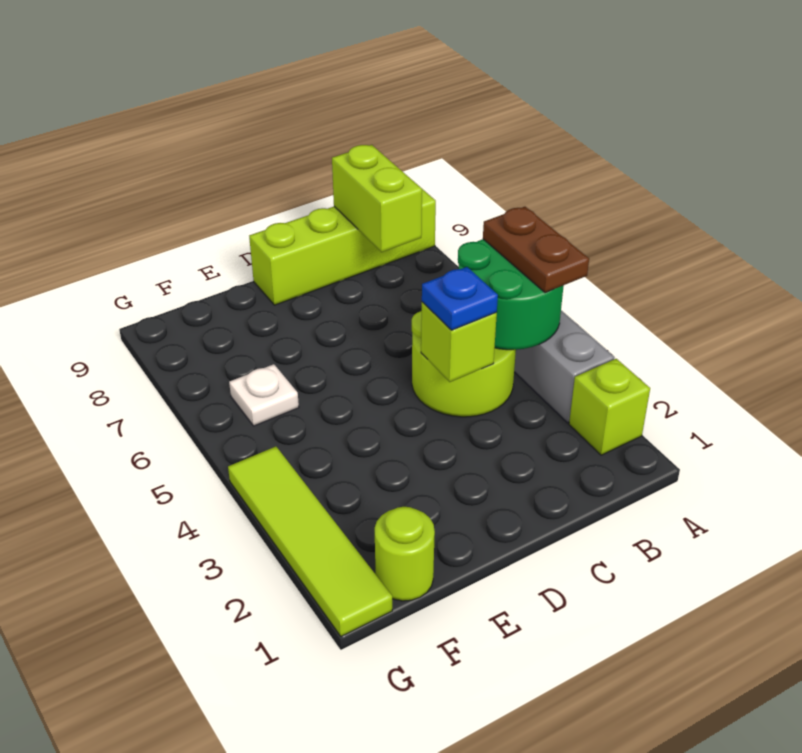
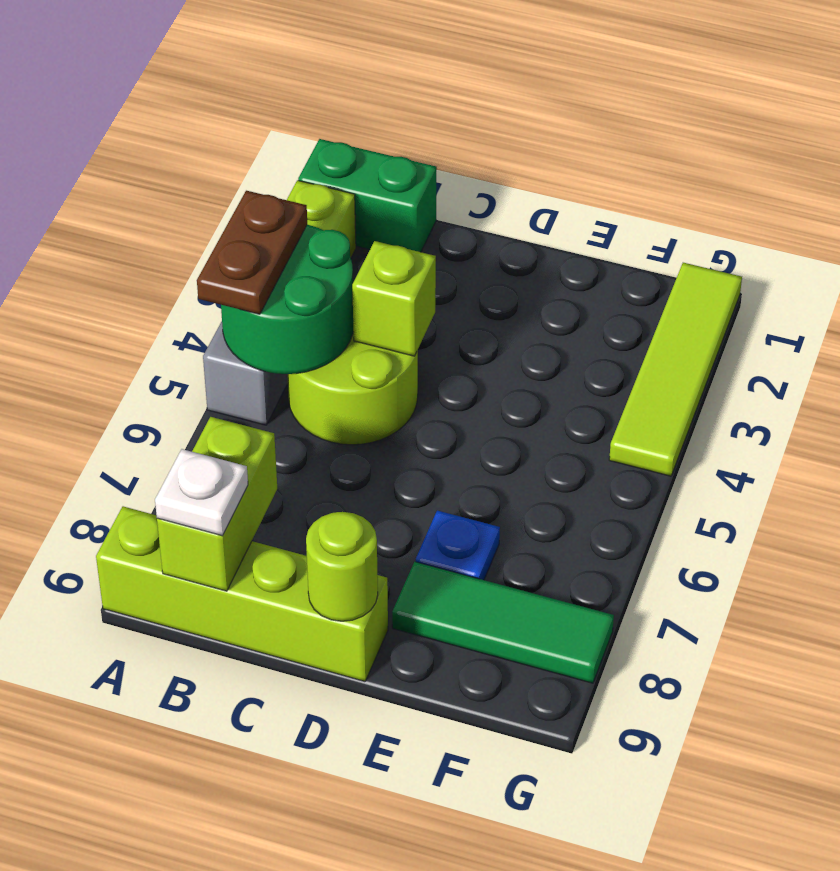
none -> green 1x2 brick [298,139,437,252]
blue 1x1 plate [422,267,498,330] -> blue 1x1 plate moved to [416,511,500,580]
none -> green 1x3 tile [392,562,614,683]
lime 1x1 round brick [375,507,435,601] -> lime 1x1 round brick moved to [306,512,378,621]
white 1x1 plate [229,364,299,426] -> white 1x1 plate moved to [155,449,248,536]

